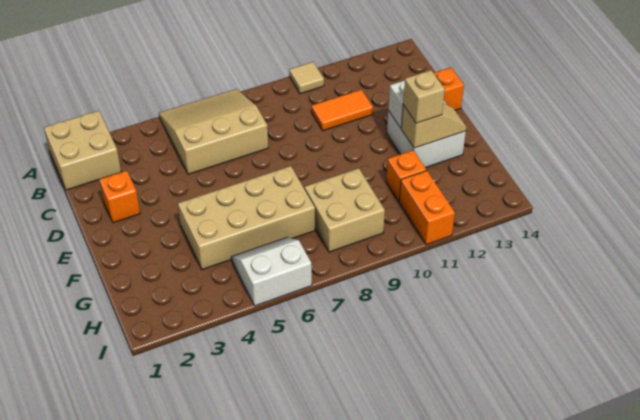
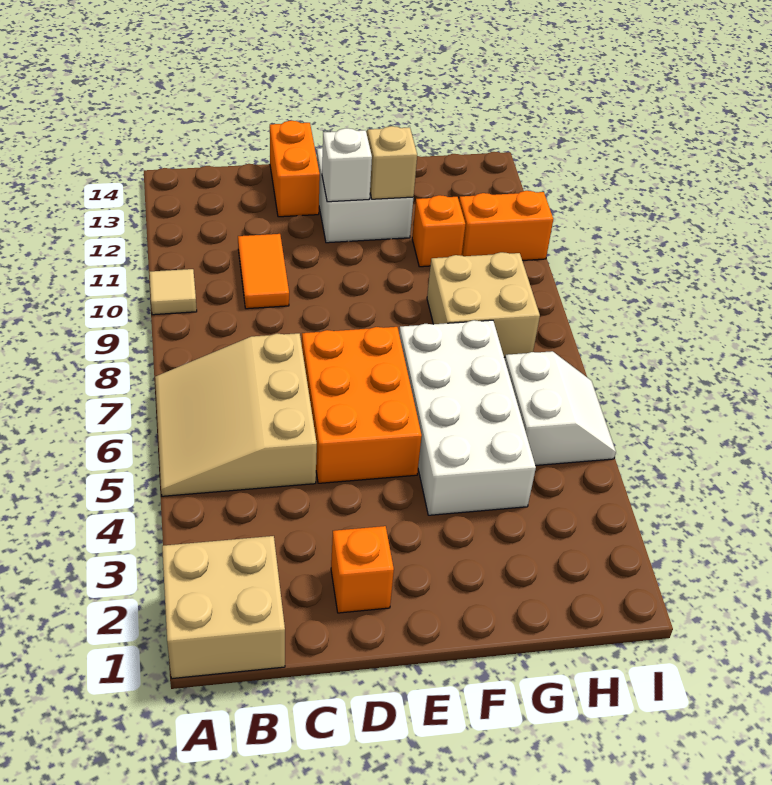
none -> orange 2x3 brick [302,327,422,483]
tan 2x4 brick [178,166,315,270] -> white 2x4 brick [399,320,536,515]
tan 1x1 brick [403,70,445,123] -> none
white 2x2 slope [231,237,312,306] -> white 2x2 slope turned to [505,351,616,466]

